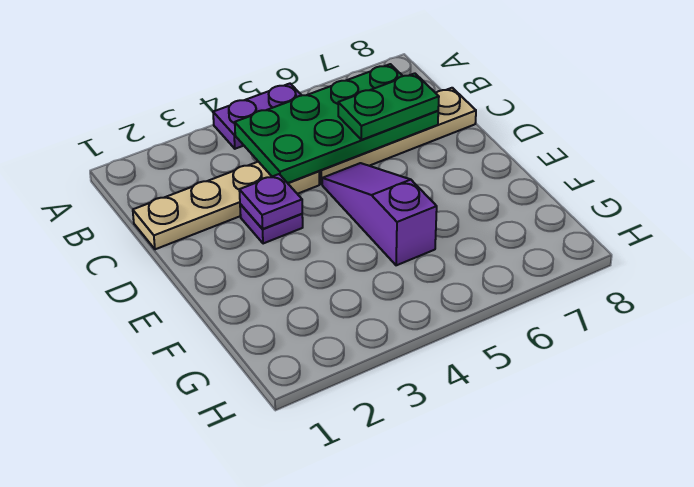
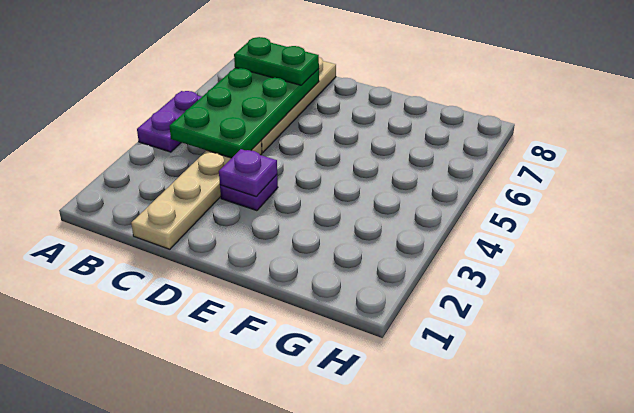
green 1x2 plate [338,73,439,140] -> green 1x2 plate turned to [234,37,319,85]
purple 1x3 slope [322,163,437,265] -> none

